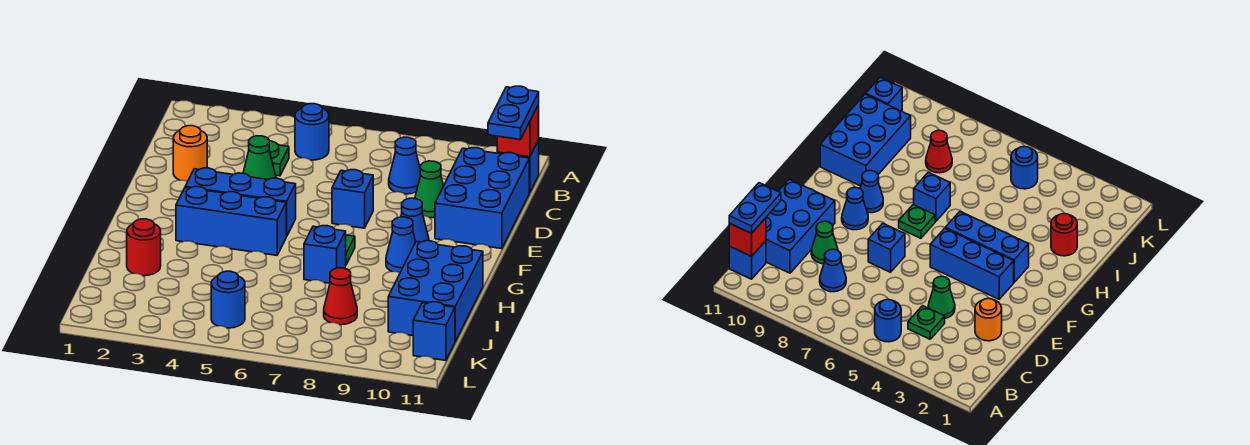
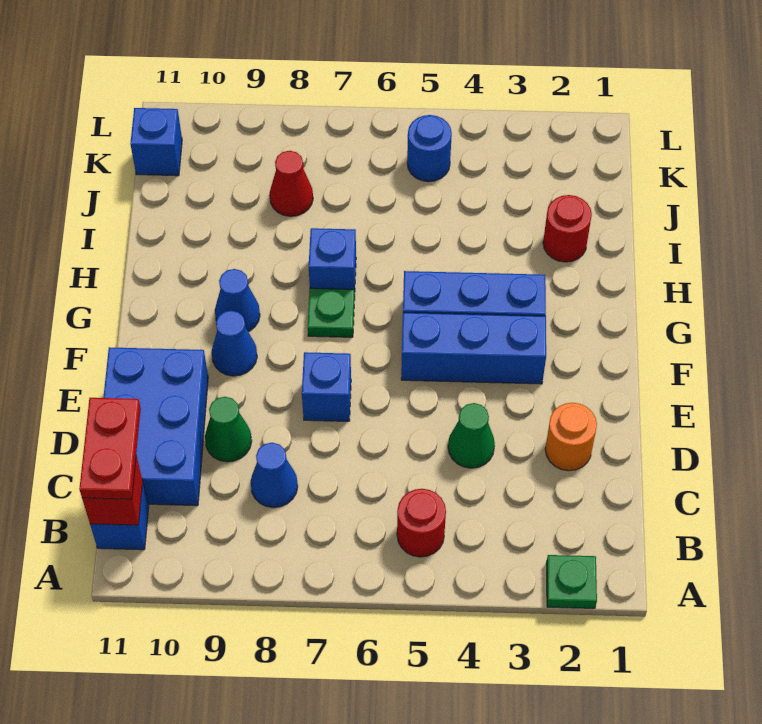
blue 1x1 round brick [295,104,329,160] -> red 1x1 round brick [397,489,446,557]
blue 1x2 plate [488,86,539,140] -> red 1x2 plate [79,398,141,499]
green 1x1 plate [269,141,289,176] -> green 1x1 plate moved to [546,555,597,608]
blue 2x3 brick [388,241,483,341] -> none

